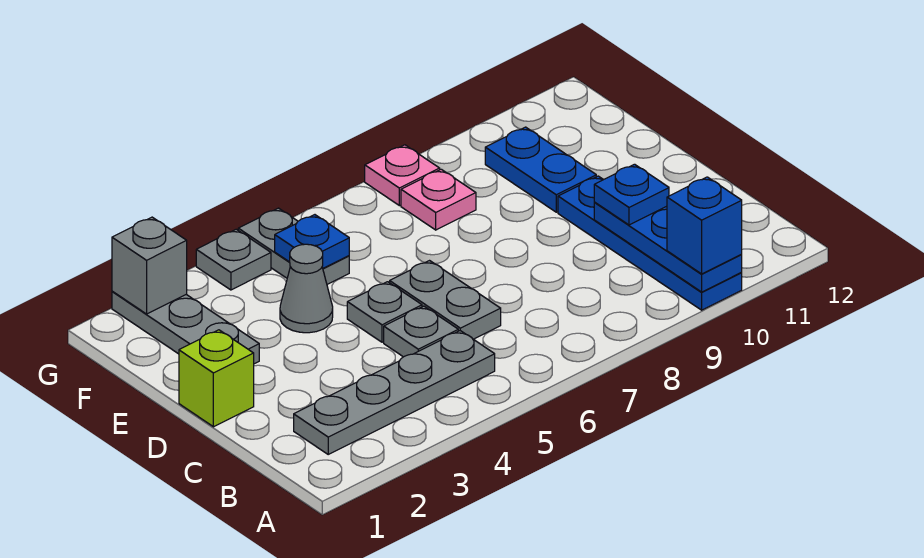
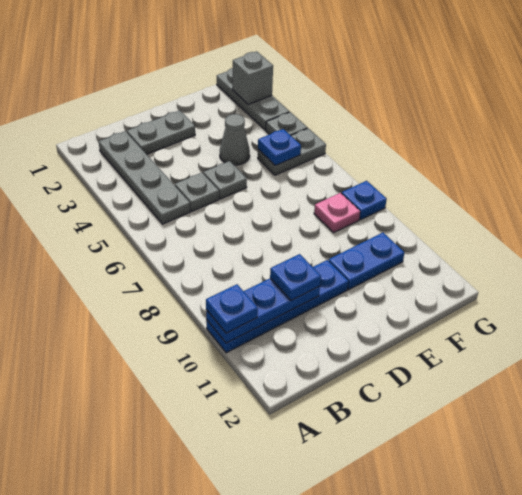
blue 1x1 brick [667,177,742,274] -> blue 1x1 plate [206,284,258,333]
grey 1x2 plate [390,261,501,339] -> grey 1x2 plate moved to [127,110,195,154]
lime 1x1 brick [179,330,254,427] -> none
grey 1x3 plate [112,291,259,364] -> grey 1x3 plate turned to [217,68,289,130]
pink 1x1 plate [365,145,440,206] -> blue 1x1 plate [342,181,387,220]

